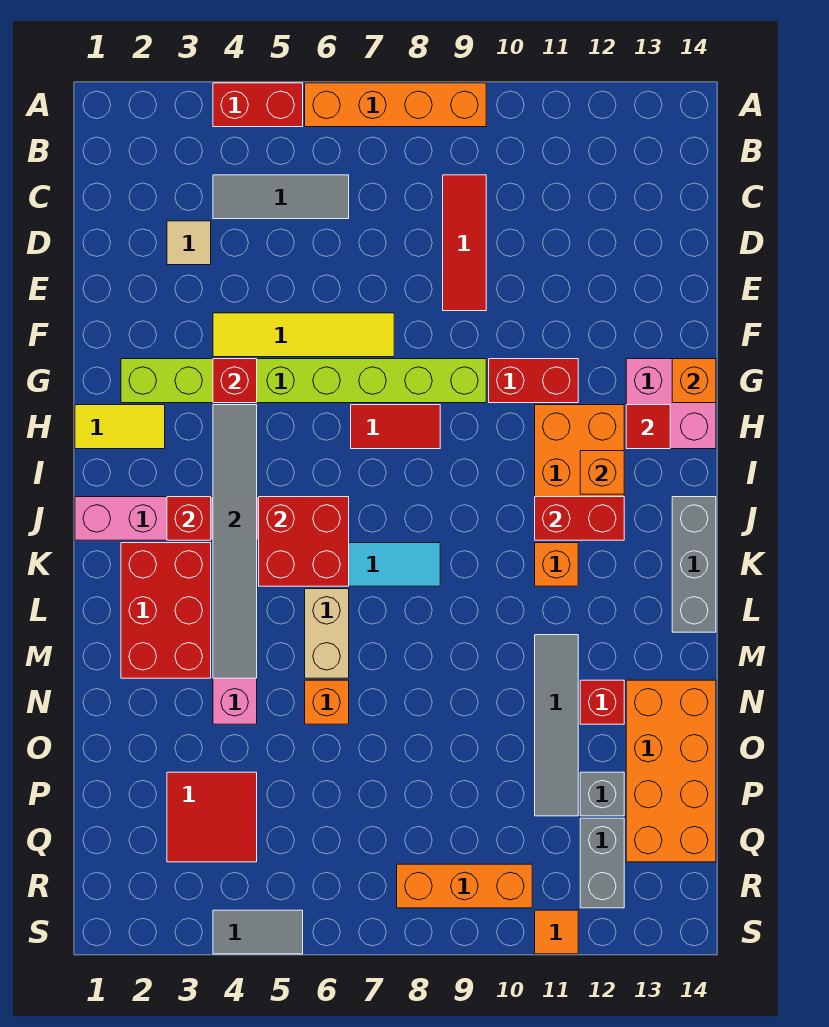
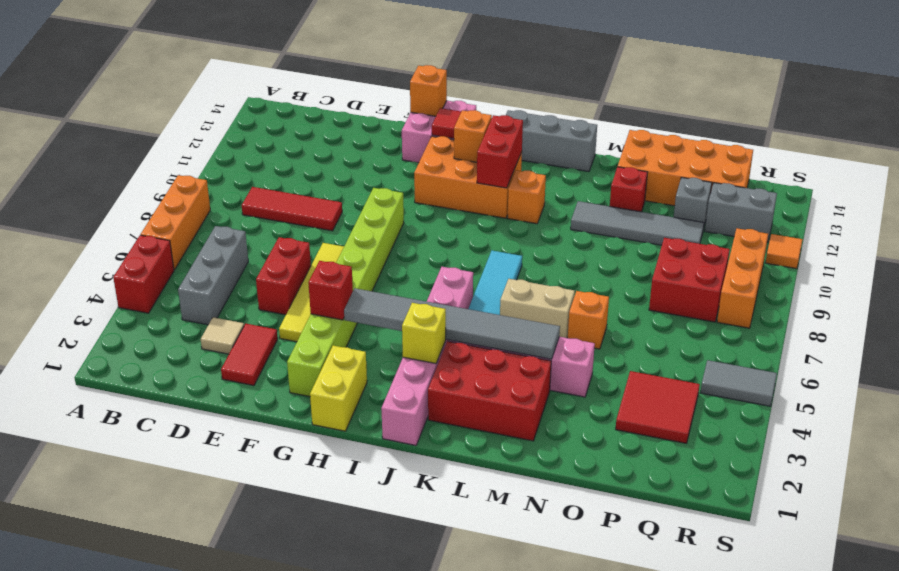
orange 1x4 brick [305,83,486,127] -> orange 1x3 brick [141,175,210,270]
grey 1x3 tile [213,175,349,219] -> grey 1x3 brick [178,226,248,325]
red 1x2 brick [489,359,578,403] -> red 1x2 brick moved to [256,237,311,315]
yellow 1x2 tile [75,405,165,449] -> yellow 1x2 brick [310,346,367,431]
red 1x2 tile [351,405,440,449] -> red 1x2 tile moved to [221,324,278,386]
red 1x1 brick [167,497,211,540] -> yellow 1x1 brick [402,303,446,364]
red 2x2 brick [259,497,349,586] -> red 2x2 brick moved to [649,238,730,322]
grey 1x2 tile [213,910,303,954] -> grey 1x2 tile turned to [701,360,777,406]

